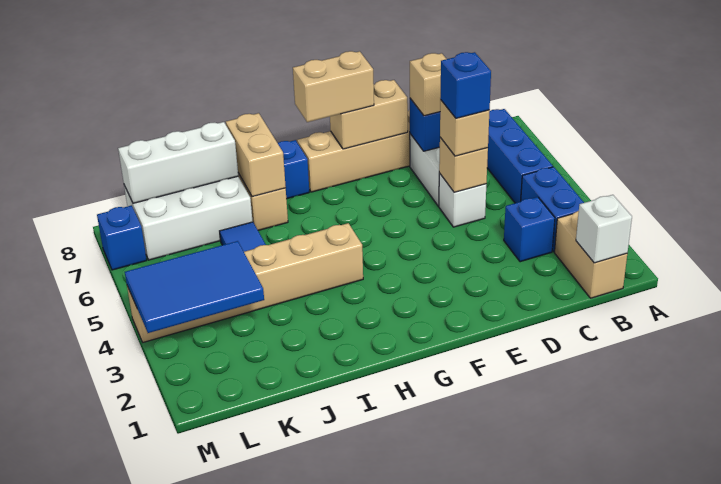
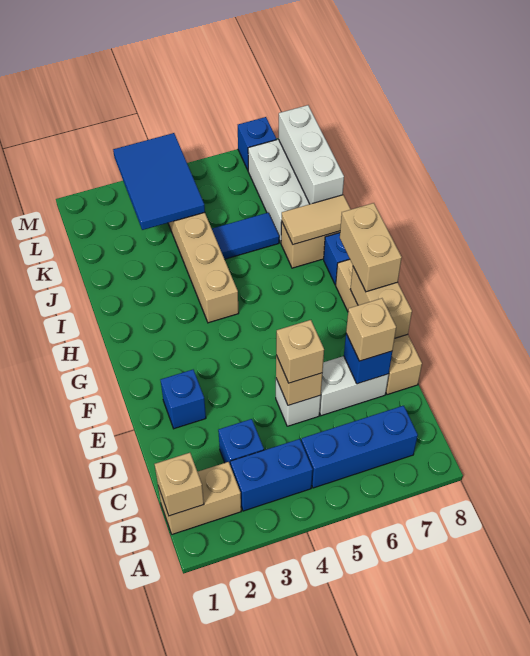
white 1x1 brick [576,195,632,263] -> tan 1x1 brick [155,453,204,516]
blue 1x1 brick [440,52,491,119] -> blue 1x1 brick moved to [161,370,206,429]
tan 1x2 brick [226,113,286,197] -> tan 1x2 tile [282,195,351,245]

